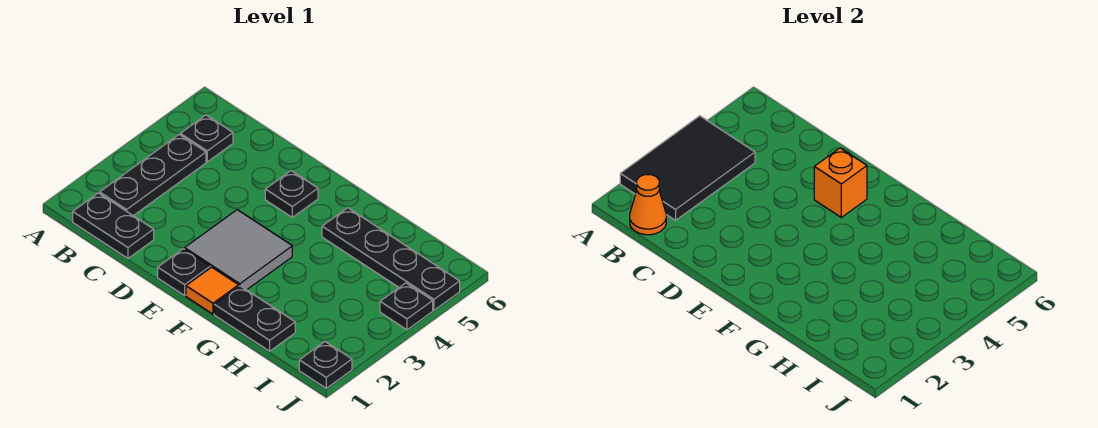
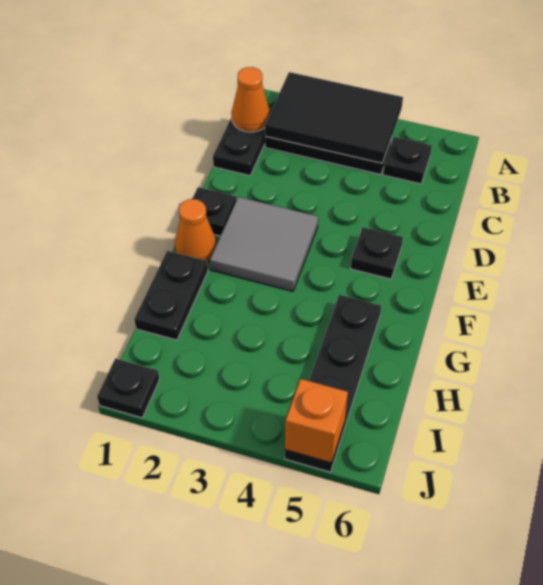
orange 1x1 brick [814,148,867,217] -> orange 1x1 brick moved to [285,379,348,463]
orange 1x1 tile [186,267,239,314] -> orange 1x1 cone [175,199,217,262]
black 1x1 plate [380,283,433,330] -> none

